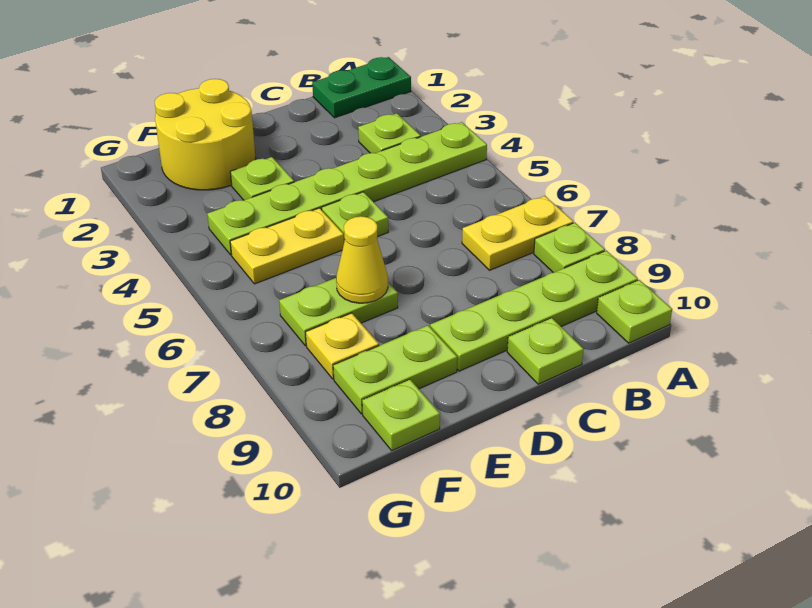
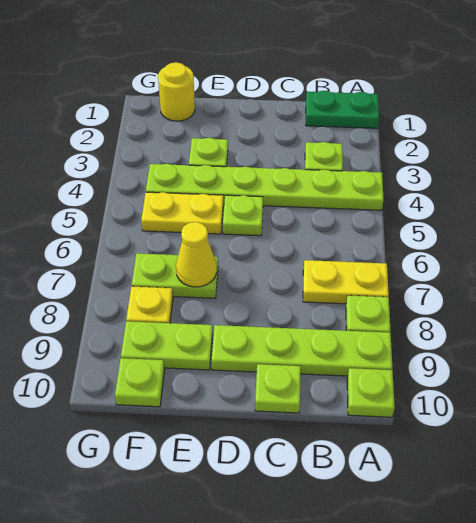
yellow 2x2 round brick [155,79,256,190] -> yellow 1x1 round brick [158,62,195,121]

